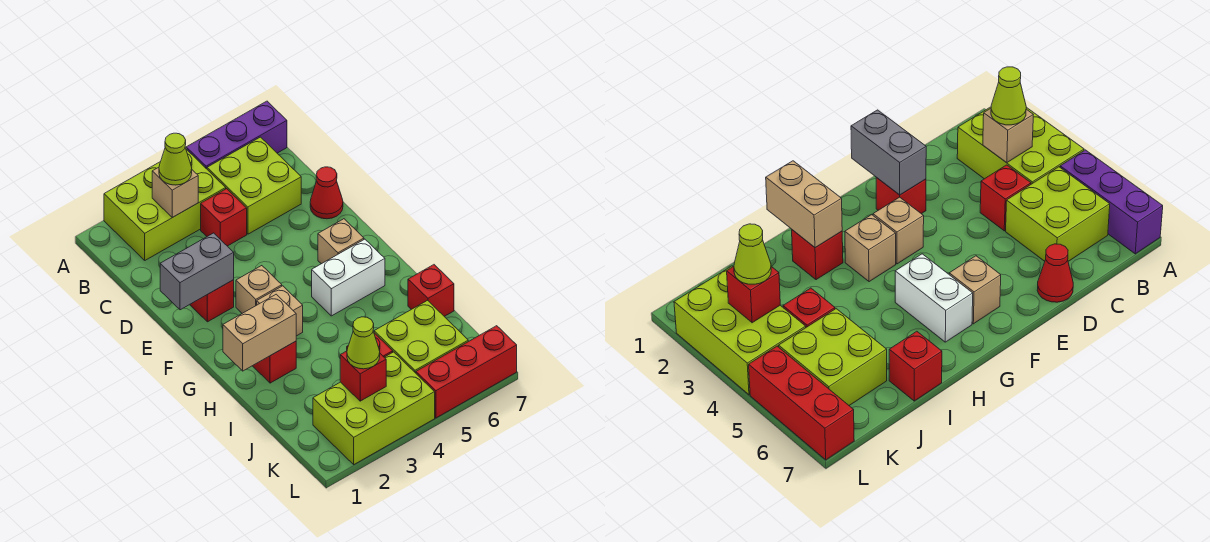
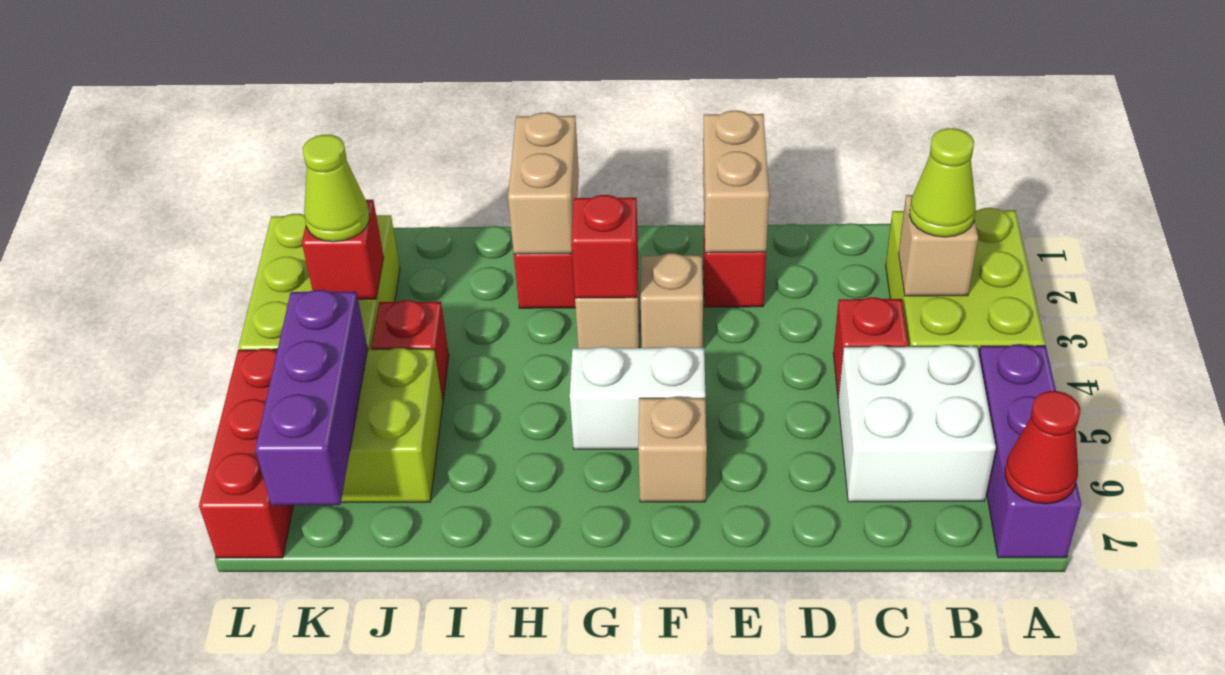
lime 2x2 brick [207,137,301,234] -> white 2x2 brick [838,345,996,502]
red 1x1 cone [310,167,343,219] -> red 1x1 cone moved to [1005,391,1080,504]
grey 1x2 brick [160,233,234,310] -> tan 1x2 brick [703,111,769,253]
white 1x2 brick [312,239,385,316] -> white 1x2 brick turned to [570,347,705,449]
red 1x1 brick [408,265,454,316] -> red 1x1 brick moved to [571,195,638,298]
none -> purple 1x3 brick [255,290,368,505]

